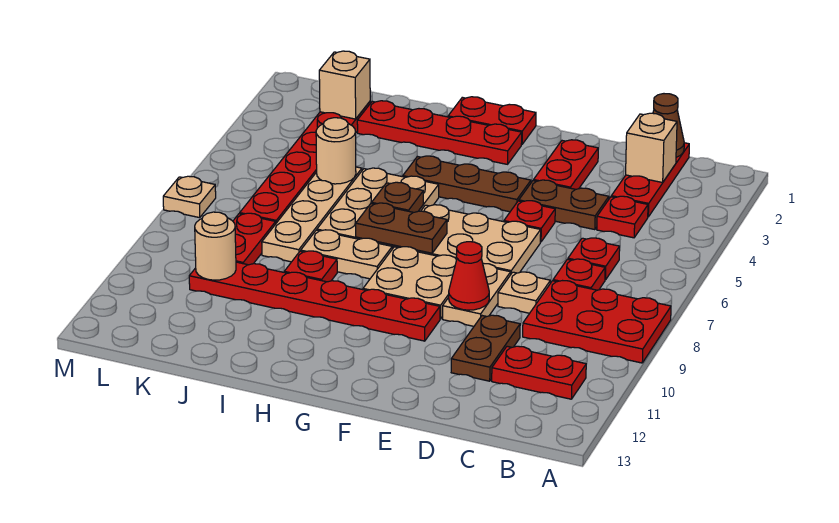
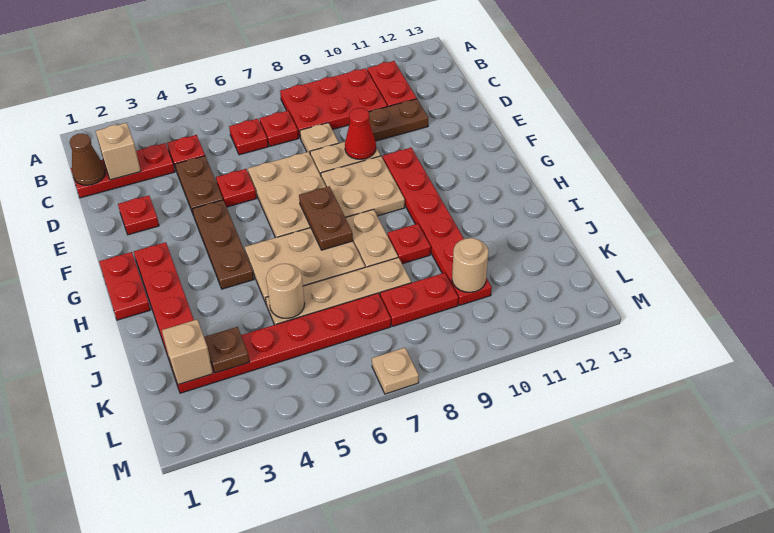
red 2x3 plate [523,281,671,363] -> red 2x3 plate turned to [280,68,387,137]
red 1x2 plate [534,140,598,189] -> red 1x1 plate [118,195,159,235]
brown 1x1 plate [372,182,423,212] -> brown 1x1 plate moved to [204,327,250,373]

